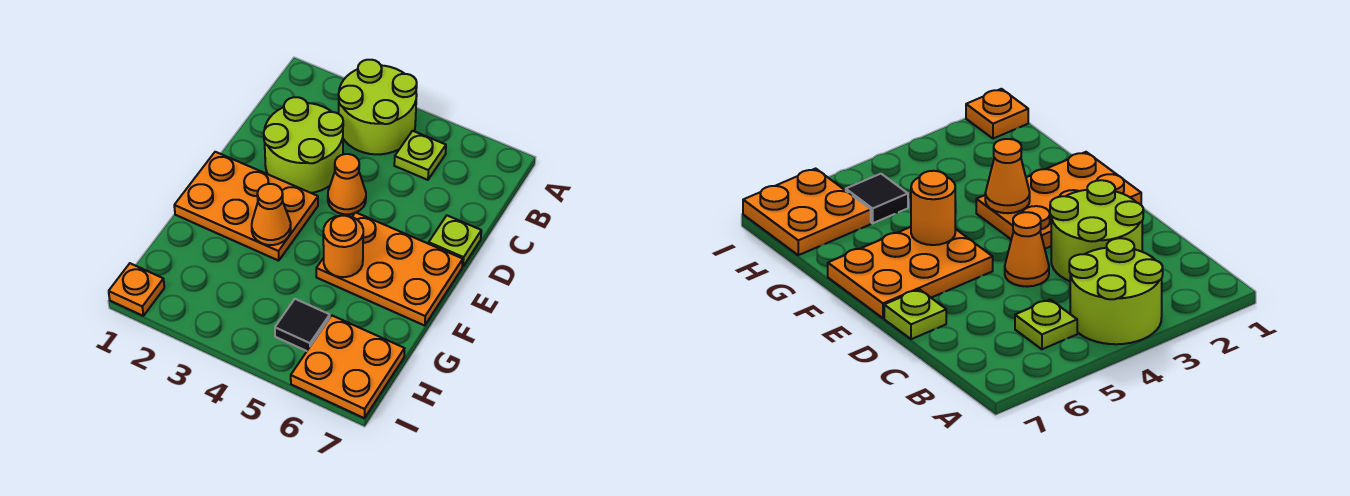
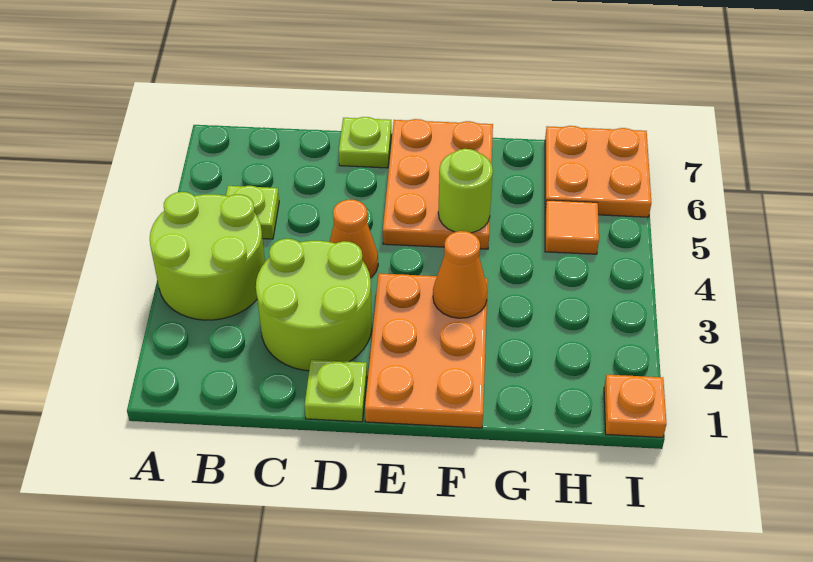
none -> lime 1x1 plate [305,360,367,422]
orange 1x1 round brick [323,215,363,277] -> lime 1x1 round brick [438,149,493,233]
black 1x1 tile [275,299,330,351] -> orange 1x1 tile [545,200,599,254]

